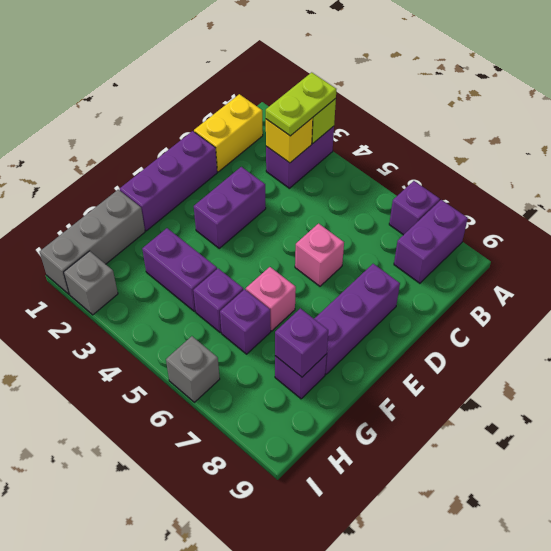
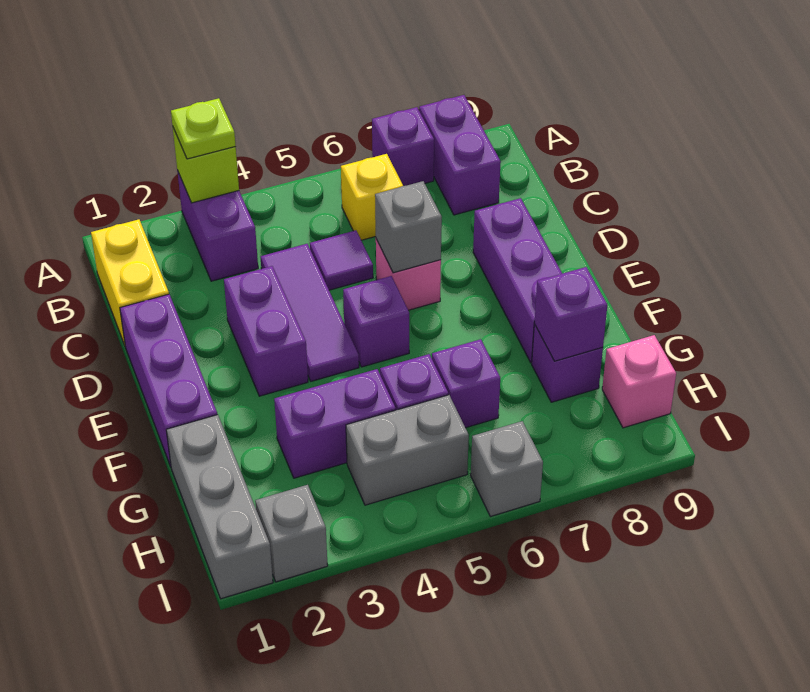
lime 1x2 plate [266,72,336,136] -> lime 1x1 plate [171,98,236,159]
yellow 1x1 brick [266,118,313,163] -> yellow 1x1 brick moved to [341,154,403,240]
none -> purple 1x3 tile [261,244,359,381]
none -> purple 1x1 tile [310,230,373,290]
none -> grey 1x1 brick [375,181,442,273]
none -> purple 1x1 brick [343,276,409,367]
pink 1x1 brick [246,267,296,331] -> pink 1x1 brick moved to [602,335,676,428]
none -> grey 1x2 brick [346,395,469,505]

